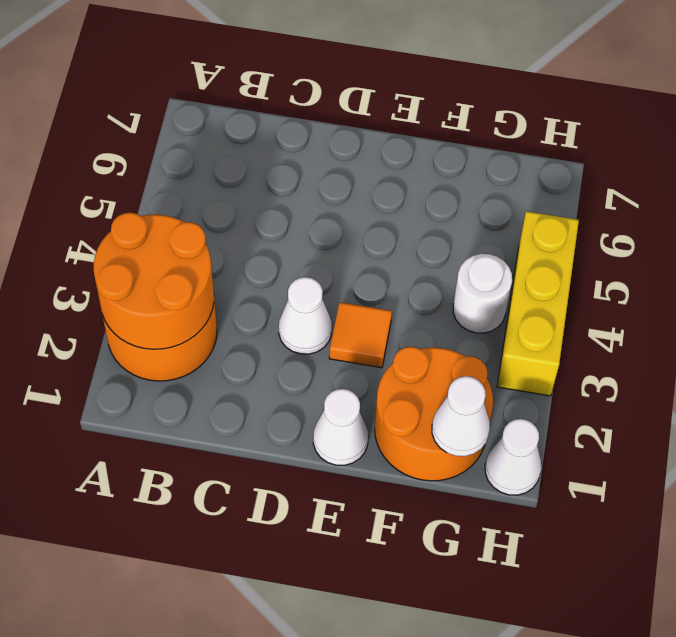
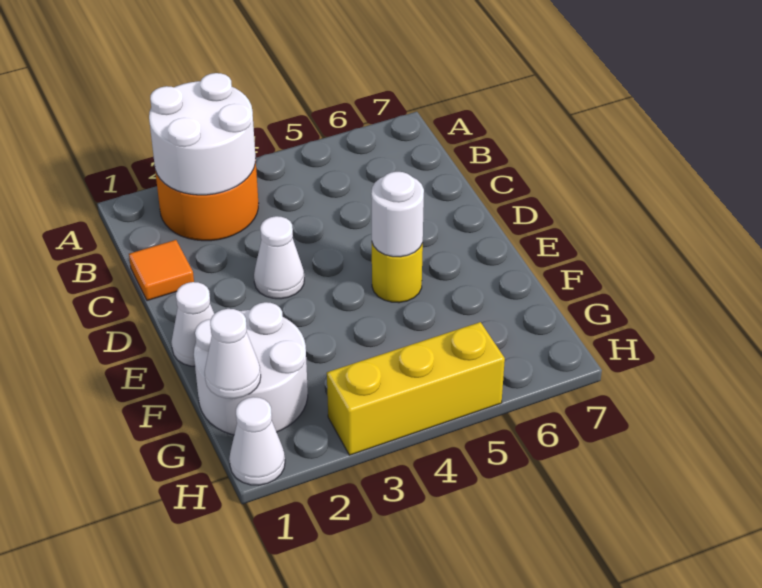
orange 2x2 round brick [94,213,214,349] -> white 2x2 round brick [149,73,256,195]
orange 1x1 tile [329,302,392,368] -> orange 1x1 tile moved to [129,240,194,301]
none -> yellow 1x1 round brick [372,243,423,303]
orange 2x2 round brick [375,347,493,481] -> white 2x2 round brick [194,302,308,435]
white 1x1 round brick [453,254,512,333] -> white 1x1 round brick moved to [371,172,424,257]

